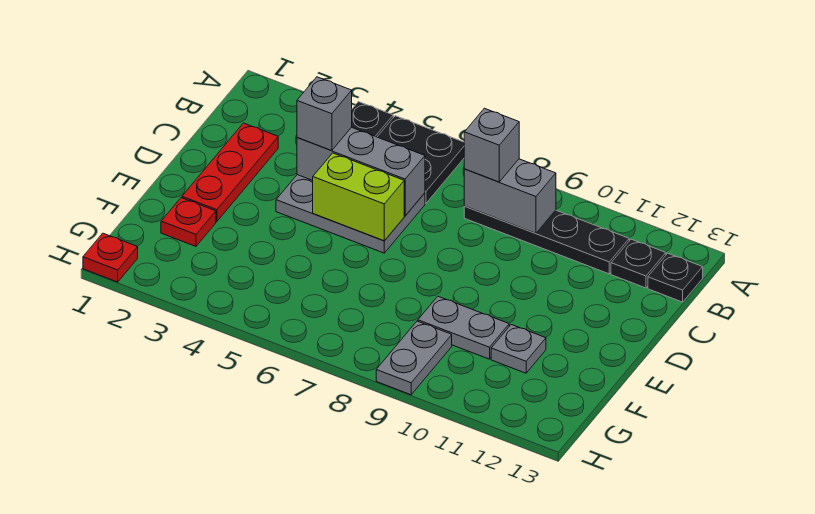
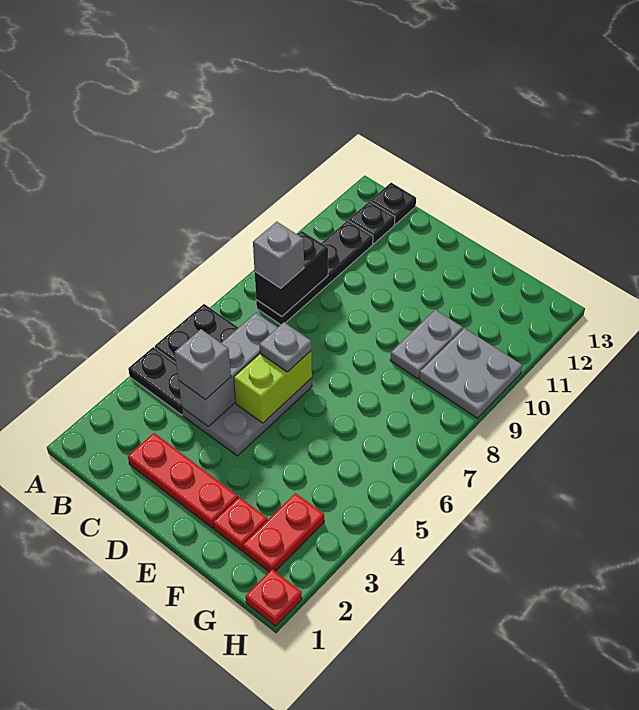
grey 1x2 brick [464,159,556,233] -> black 1x2 brick [255,231,328,316]
grey 1x1 plate [491,325,546,373] -> grey 1x1 plate moved to [259,322,312,372]
none -> red 1x2 plate [243,493,324,572]
grey 1x2 plate [376,321,452,395] -> grey 2x2 plate [419,328,522,418]

